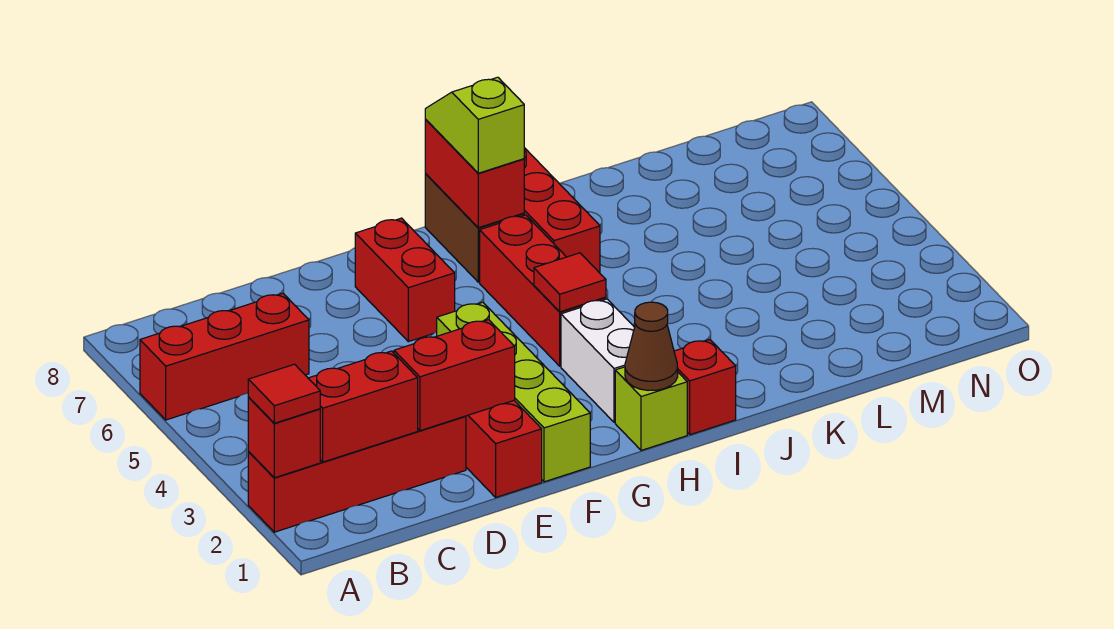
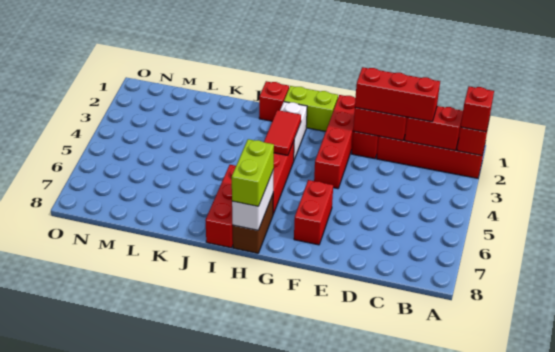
red 1x1 tile [248,364,320,423] -> red 1x1 brick [461,87,494,132]
red 1x3 brick [140,293,309,420] -> red 1x3 brick moved to [355,67,440,122]
lime 1x4 brick [437,302,590,482] -> red 1x4 brick [314,95,355,189]
lime 1x1 brick [615,367,687,450] -> lime 1x2 brick [284,86,338,131]
brown 1x1 cone [625,302,678,390] -> none
red 1x1 tile [534,253,606,312] -> red 1x2 tile [264,110,301,155]
red 1x2 brick [425,119,524,228] -> white 1x2 brick [232,170,274,230]
lime 1x2 slope [425,77,524,173] -> lime 1x2 brick [232,139,274,206]

